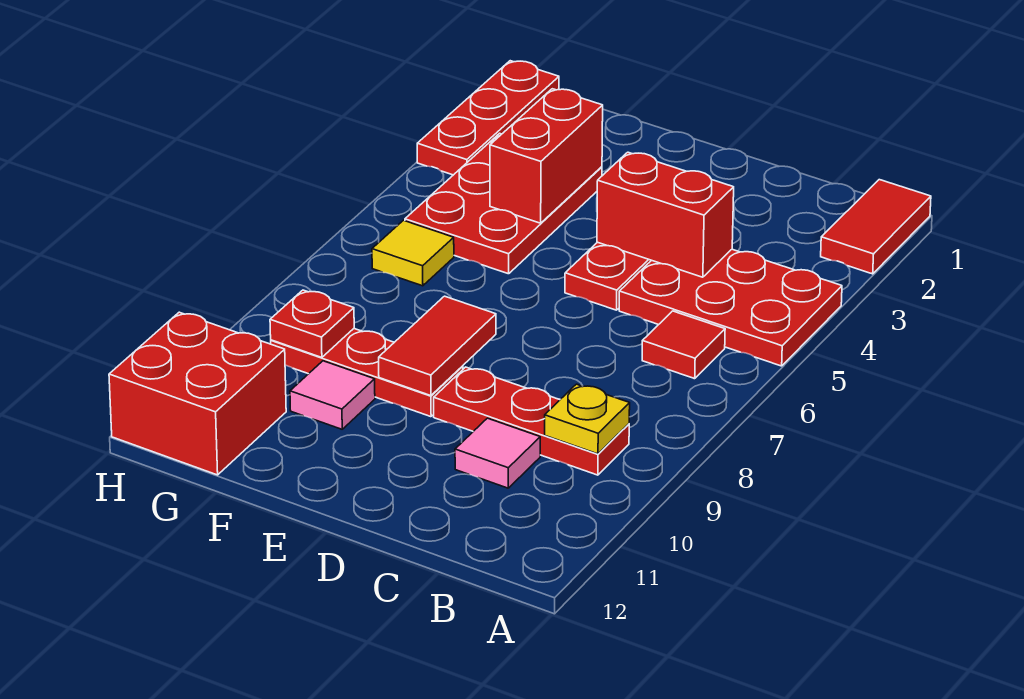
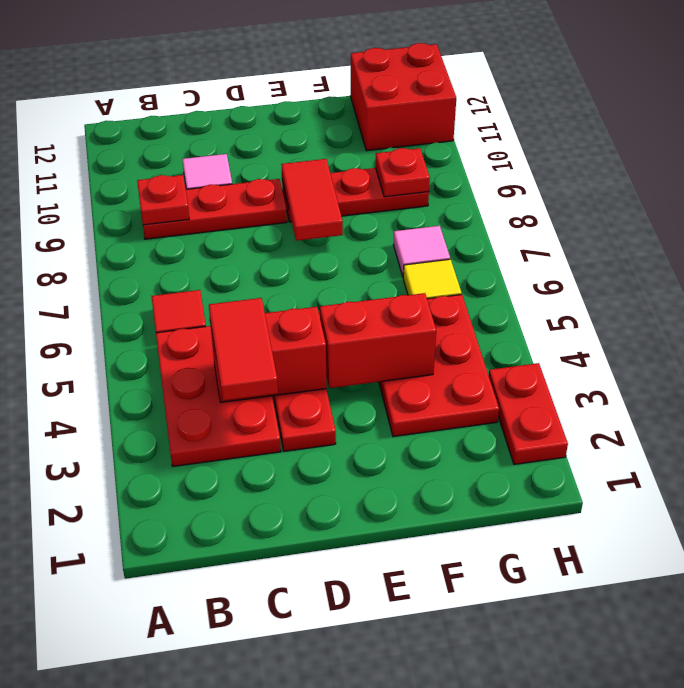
red 1x2 tile [821,180,931,274] -> red 1x2 tile moved to [209,298,278,401]
red 2x3 plate [619,249,842,366] -> red 2x3 plate turned to [156,326,281,466]
yellow 1x1 plate [545,384,630,454] -> red 1x1 plate [137,175,189,225]
red 1x2 brick [490,89,603,223] -> red 1x2 brick turned to [320,293,436,388]
pink 1x1 tile [290,361,375,429] -> pink 1x1 tile moved to [393,226,450,276]
red 1x3 plate [417,61,559,175] -> red 1x2 plate [489,363,568,464]

